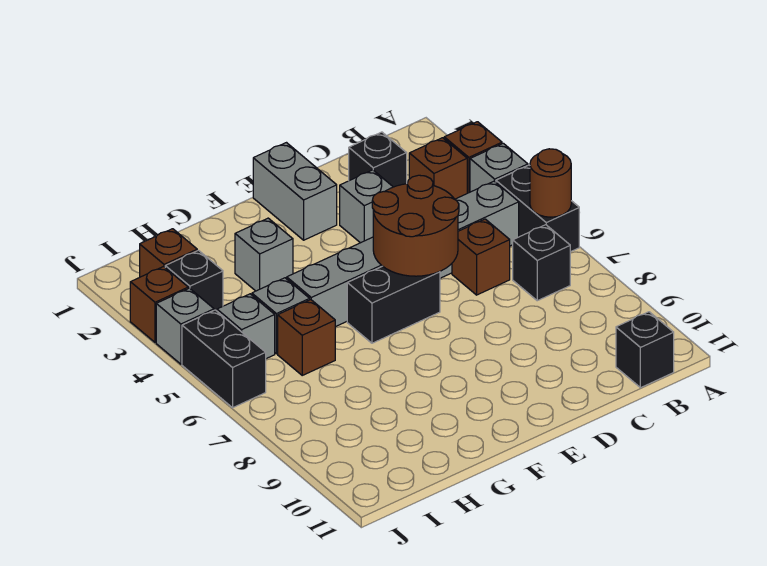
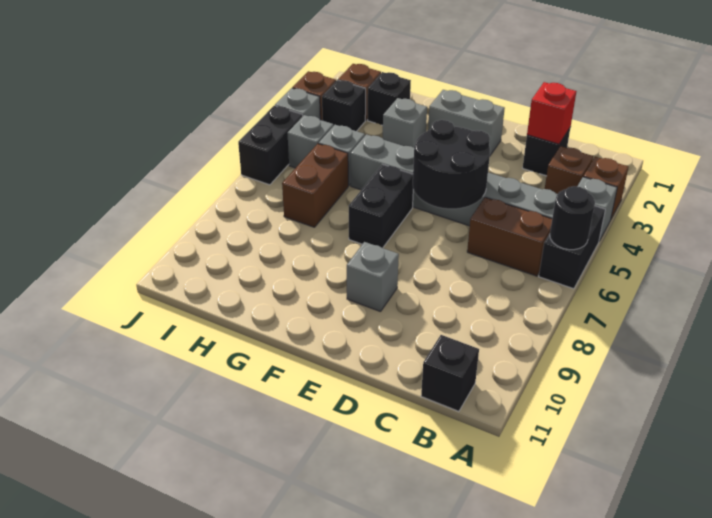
brown 1x1 round brick [530,149,571,217] -> black 1x1 round brick [550,186,595,250]
black 1x1 brick [513,225,570,301] -> black 1x1 brick moved to [368,72,411,125]
none -> red 1x1 brick [527,82,576,144]
brown 1x1 brick [452,219,510,295] -> brown 1x2 brick [467,197,552,276]
grey 1x1 brick [340,170,393,243] -> grey 1x1 brick moved to [347,242,399,312]
brown 2x2 round brick [372,175,459,276] -> black 2x2 round brick [413,120,490,209]
grey 1x2 brick [253,143,337,240] -> grey 1x2 brick turned to [428,90,505,155]
black 1x2 brick [347,266,440,343] -> black 1x2 brick turned to [349,164,413,248]
brown 1x1 brick [278,300,335,375] -> brown 1x2 brick [282,144,348,227]

